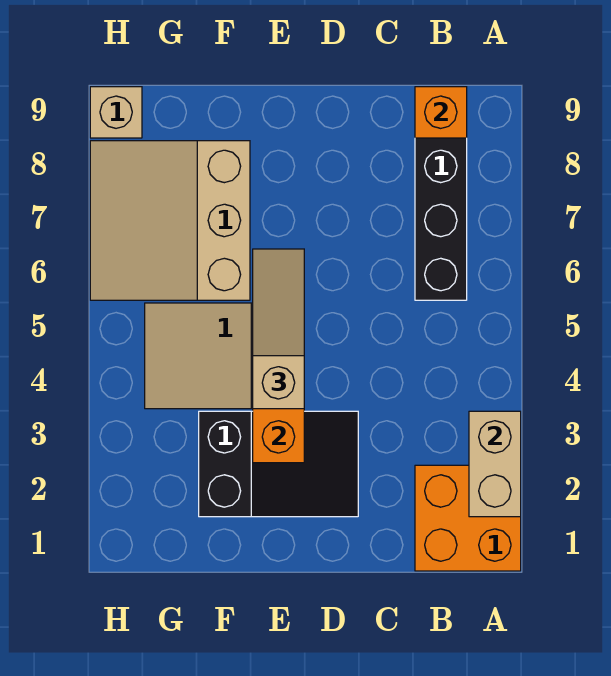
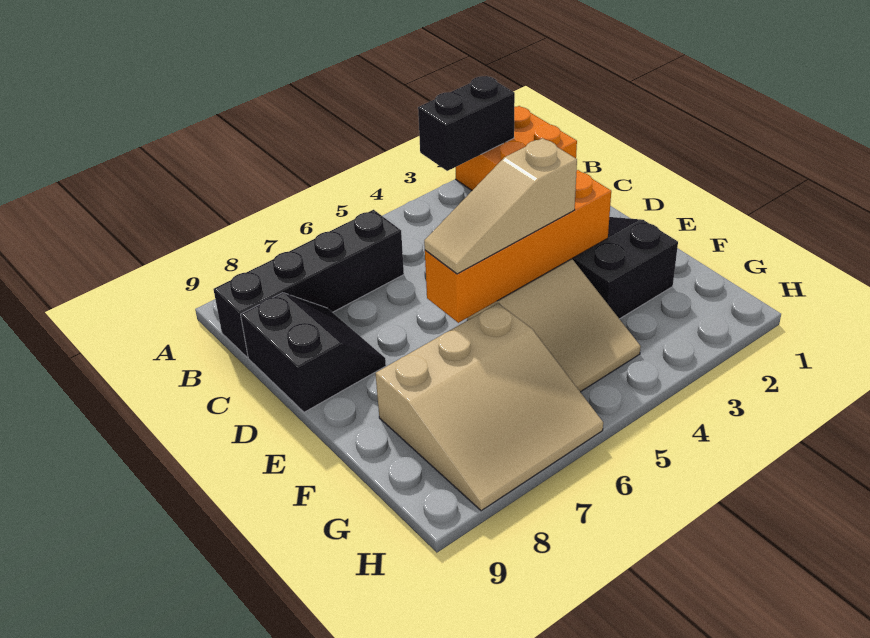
tan 1x2 brick [469,411,521,517] -> black 1x2 brick [418,76,515,171]
orange 1x1 brick [415,87,467,138] -> none
none -> black 2x2 slope [241,293,386,412]
tan 1x1 brick [90,87,142,138] -> none

